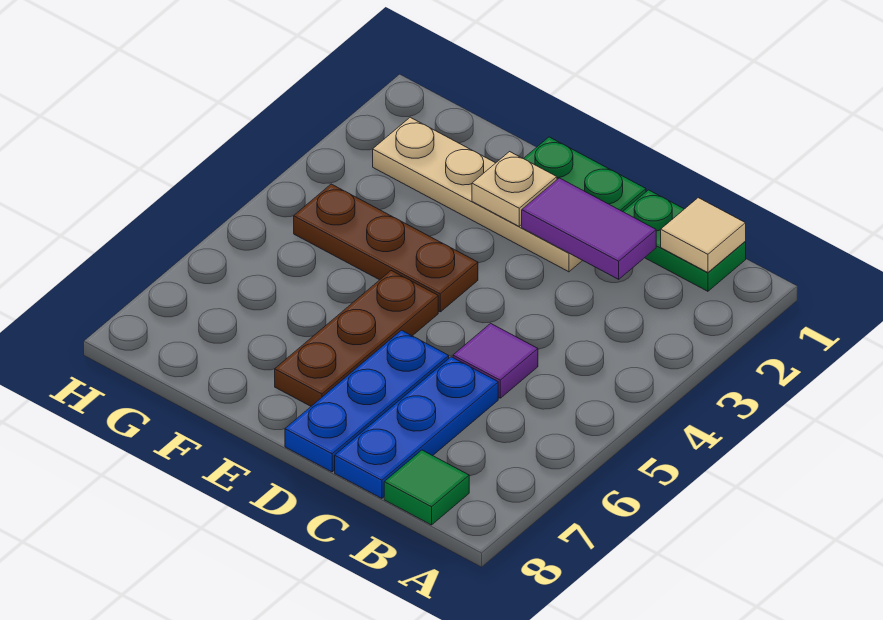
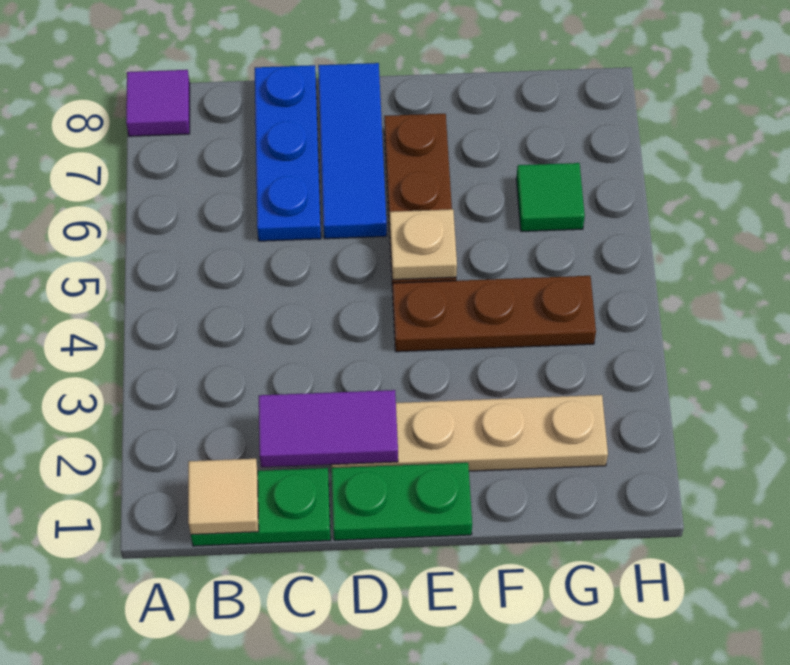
green 1x1 tile [384,450,469,525] -> green 1x1 tile moved to [516,163,585,231]
purple 1x1 tile [453,323,538,398] -> purple 1x1 tile moved to [126,70,190,136]
blue 1x3 plate [285,330,449,472] -> blue 1x3 tile [318,63,387,239]
tan 1x1 plate [472,152,557,226] -> tan 1x1 plate moved to [390,209,457,280]

